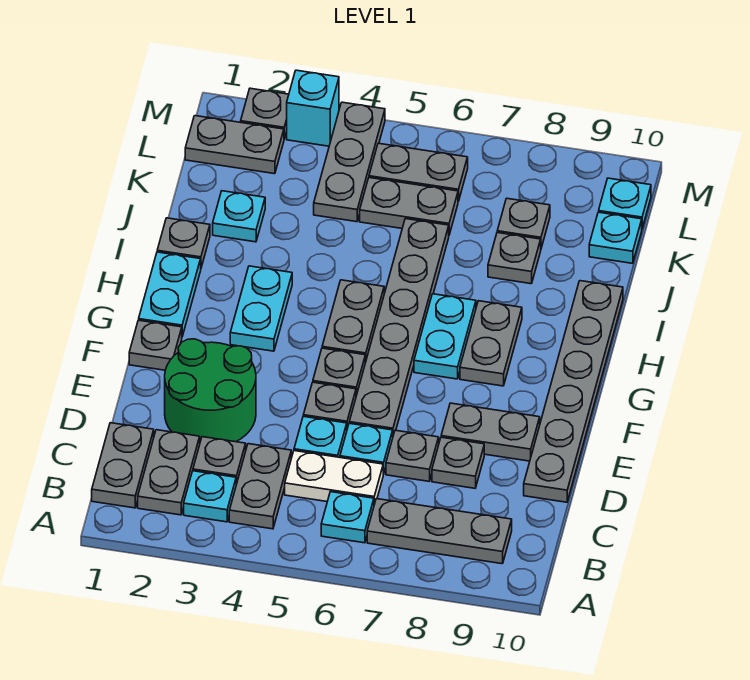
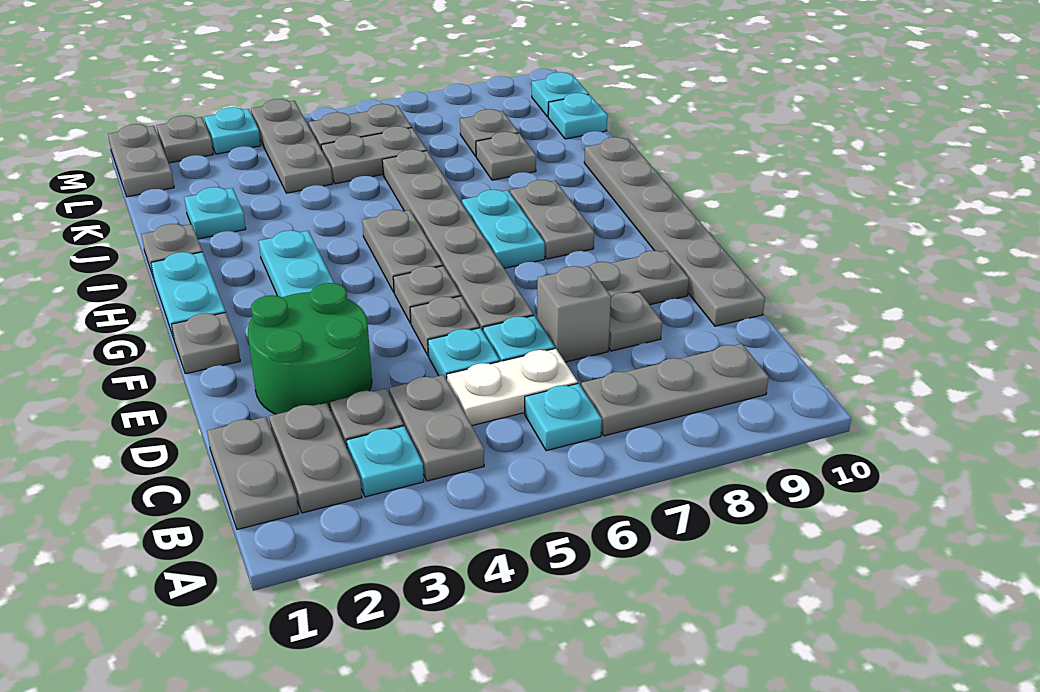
grey 1x1 plate [386,430,439,481] -> grey 1x1 brick [537,266,611,362]
grey 1x2 plate [185,116,284,174] -> grey 1x2 plate turned to [108,124,174,197]
cyan 1x1 brick [287,70,339,146] -> cyan 1x1 plate [204,107,261,154]

